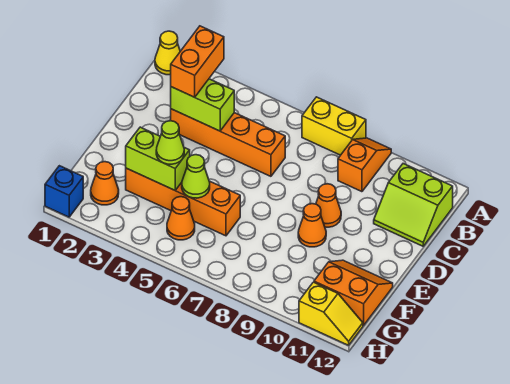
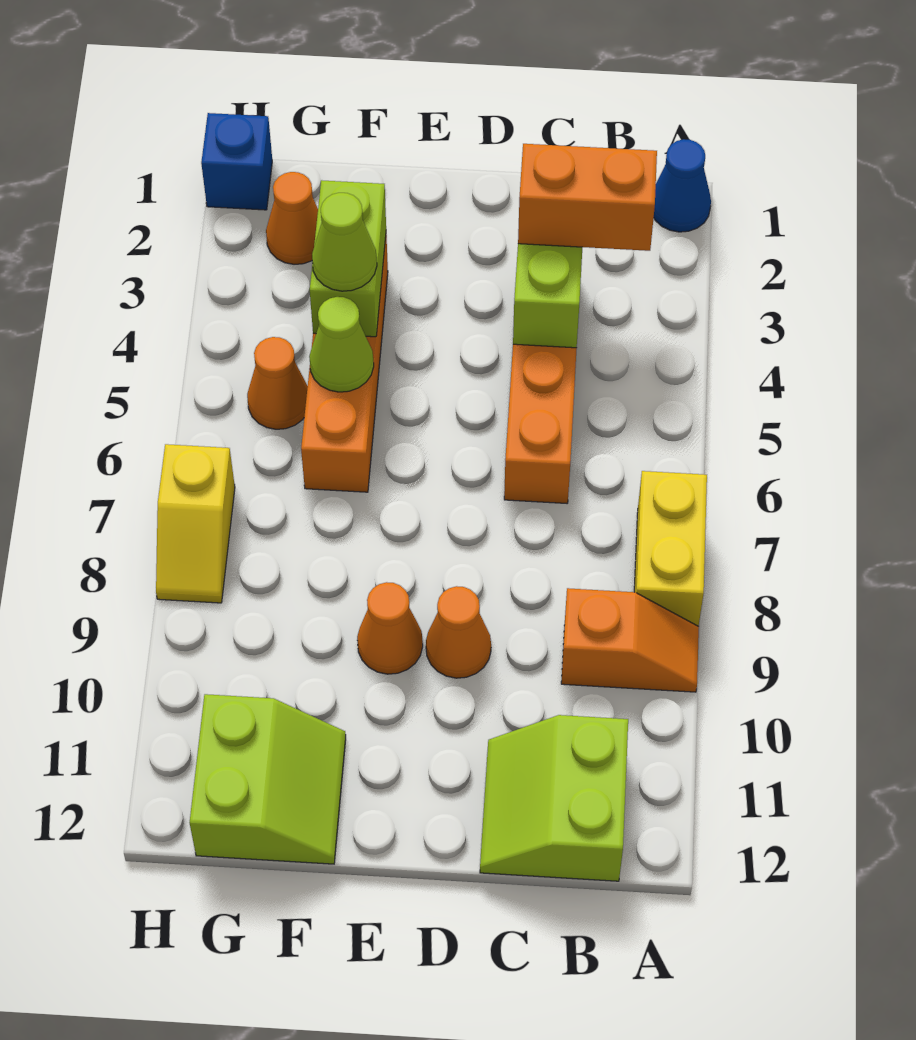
yellow 1x1 cone [155,31,180,75] -> blue 1x1 cone [654,139,711,232]
orange 2x2 slope [314,260,393,326] -> lime 2x2 slope [190,694,346,864]
yellow 1x2 slope [299,282,363,345] -> yellow 1x2 slope moved to [156,444,235,603]

